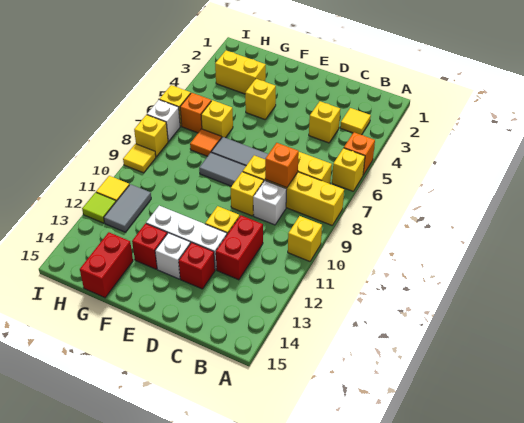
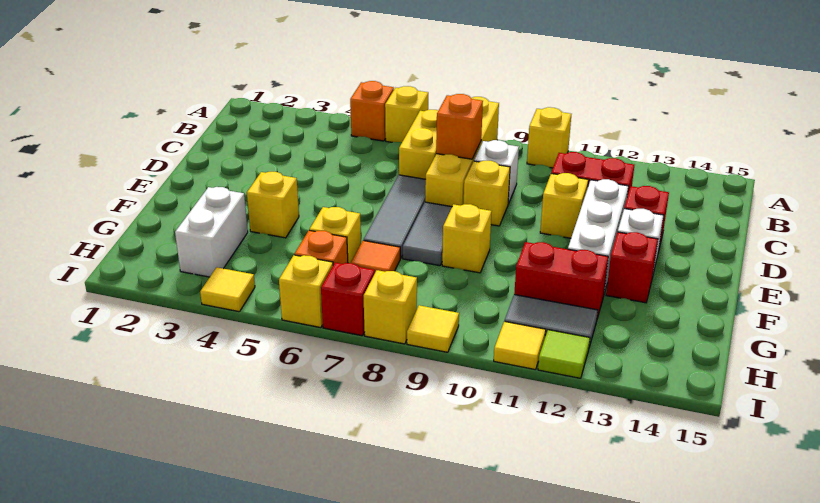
yellow 1x1 tile [340,108,371,135] -> yellow 1x1 tile moved to [200,267,255,312]
yellow 1x1 brick [309,101,340,143] -> yellow 1x1 brick moved to [442,204,492,273]
yellow 1x2 brick [215,51,266,94] -> white 1x2 brick [175,187,248,277]
red 1x2 brick [80,232,133,298] -> red 1x2 brick moved to [514,242,608,319]
white 1x1 brick [147,100,180,141] -> red 1x1 brick [321,263,375,336]

